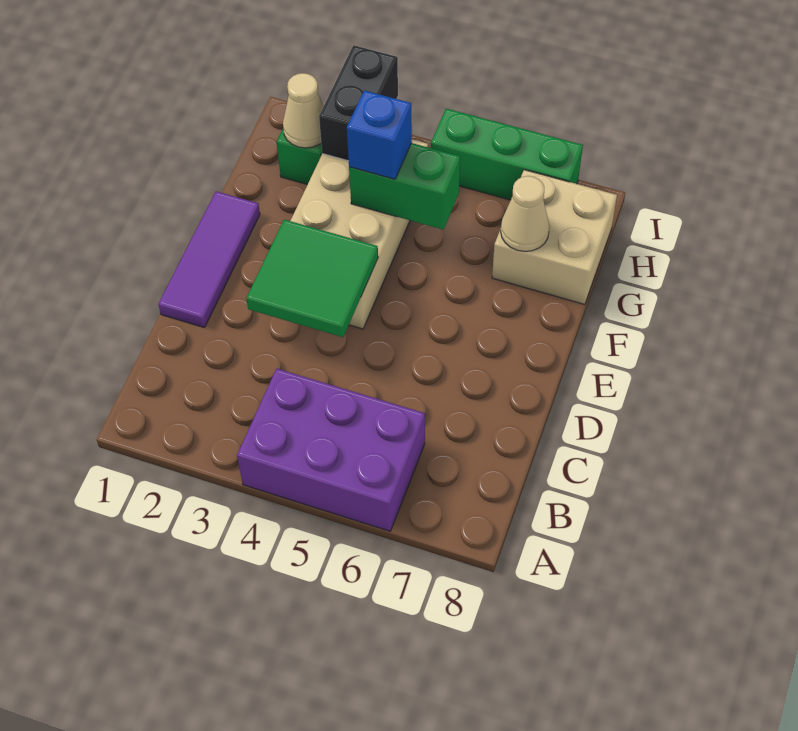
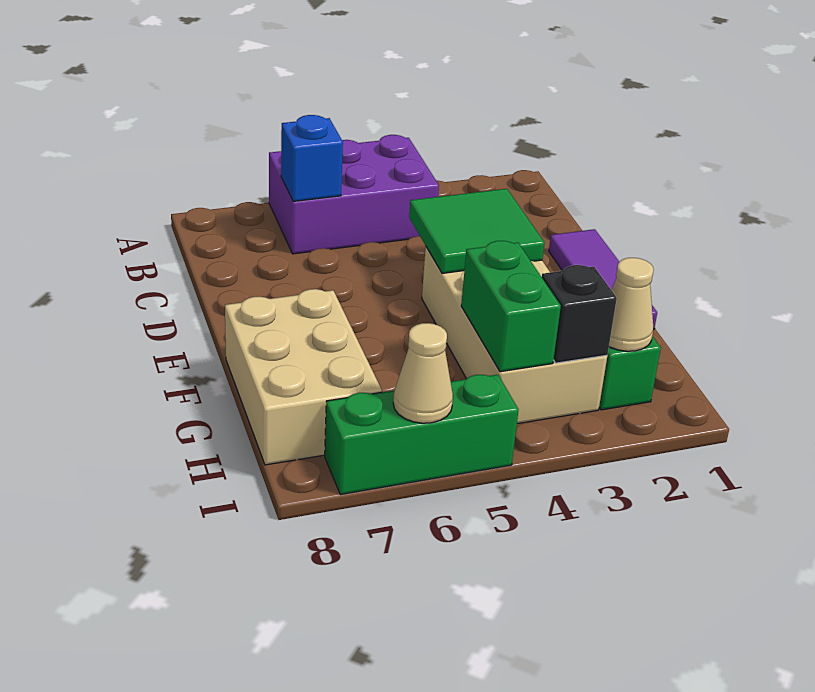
green 1x2 brick [349,143,460,230] -> green 1x2 brick turned to [461,241,561,372]
blue 1x1 brick [347,90,412,179] -> blue 1x1 brick moved to [281,115,343,201]
tan 2x2 brick [492,170,617,305] -> tan 2x3 brick [225,289,382,465]
tan 1x1 cone [501,176,550,251] -> tan 1x1 cone moved to [393,323,453,423]
black 1x2 brick [319,45,398,161] -> black 1x1 brick [542,265,617,363]

